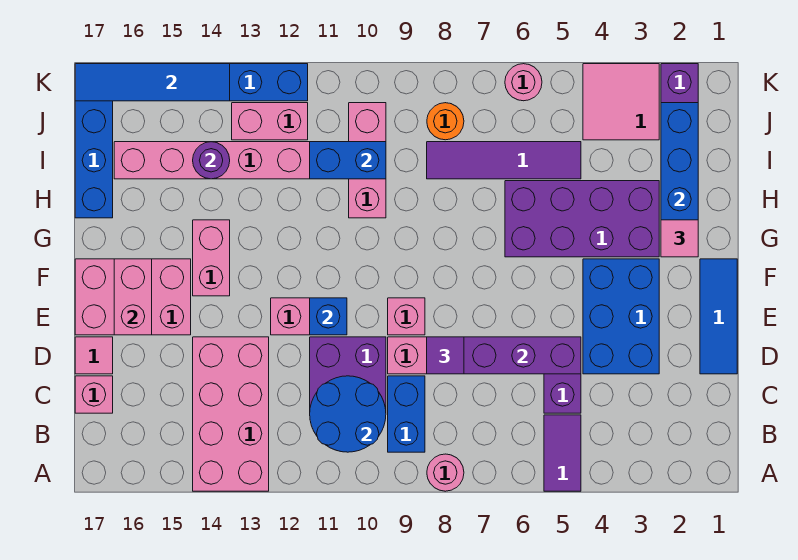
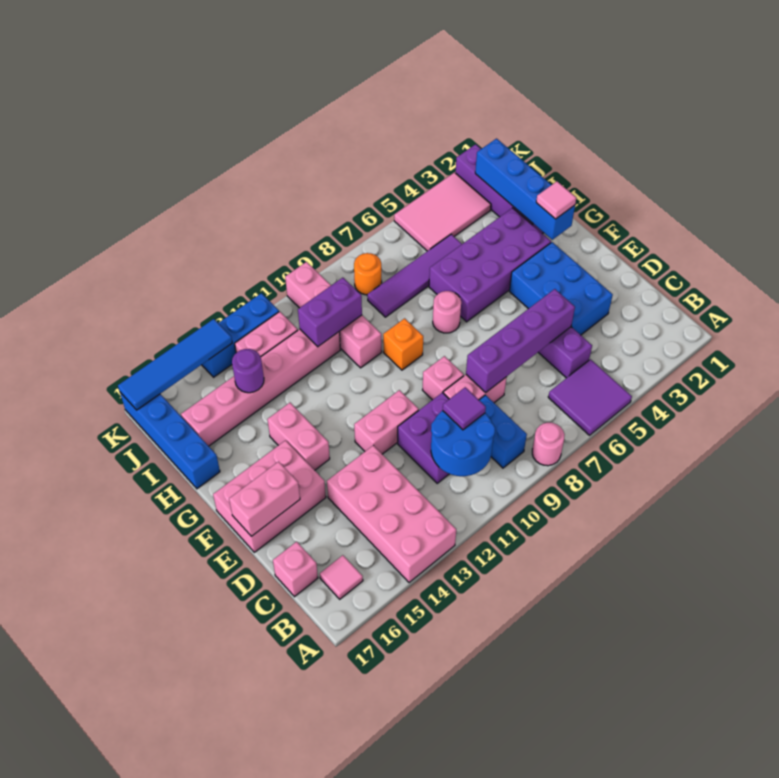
purple 1x2 tile [544,415,581,491] -> purple 2x2 tile [548,359,632,435]
blue 1x3 tile [700,259,737,374] -> none
purple 1x1 tile [427,337,464,374] -> purple 1x1 tile moved to [443,387,486,430]
pink 1x1 tile [75,337,113,374] -> pink 1x1 tile moved to [320,555,363,599]
blue 1x1 brick [310,298,347,335] -> none
pink 1x2 brick [114,259,152,335] -> pink 1x2 brick turned to [229,462,300,536]
none -> orange 1x1 brick [383,318,423,370]
pink 1x3 brick [349,103,386,218] -> pink 1x4 brick [285,262,382,368]
blue 1x2 brick [310,142,386,179] -> purple 1x2 brick [298,278,362,347]
pink 2x2 tile [583,64,659,140] -> pink 2x3 tile [394,172,491,251]
pink 1x1 round brick [505,64,542,101] -> pink 1x1 round brick moved to [433,291,461,333]

